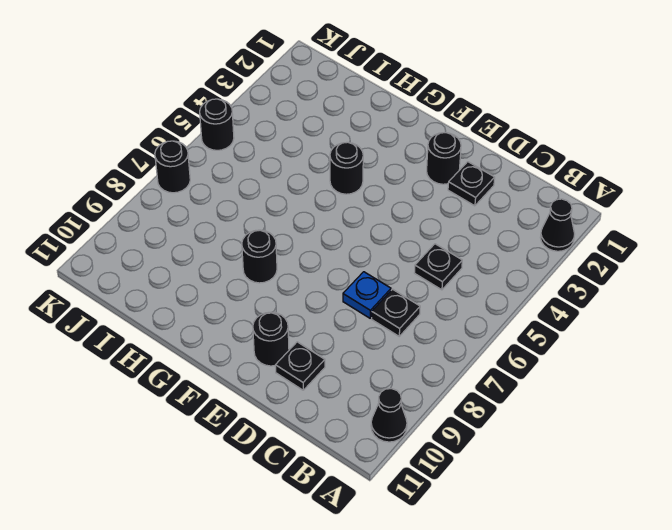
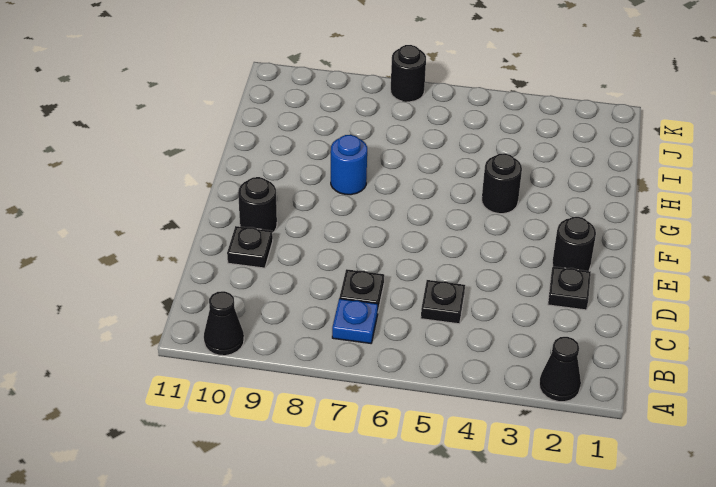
blue 1x1 plate [343,272,391,318] -> blue 1x1 plate moved to [332,299,378,343]
black 1x1 round brick [242,230,277,283] -> blue 1x1 round brick [331,135,367,195]
black 1x1 round brick [200,99,234,150] -> none

